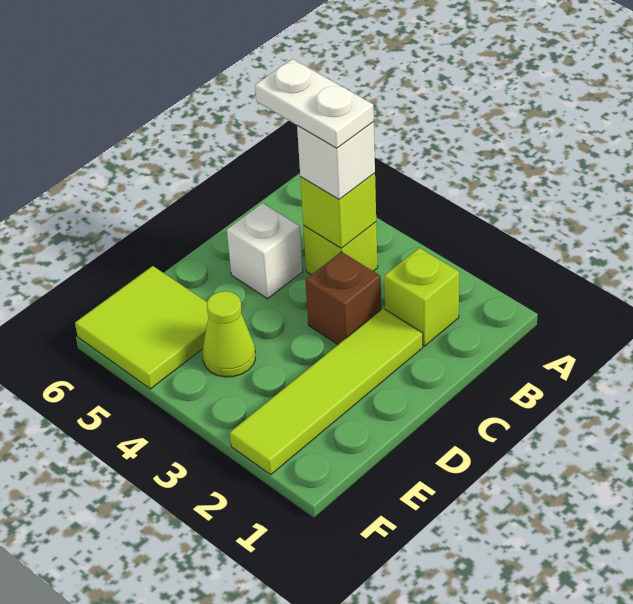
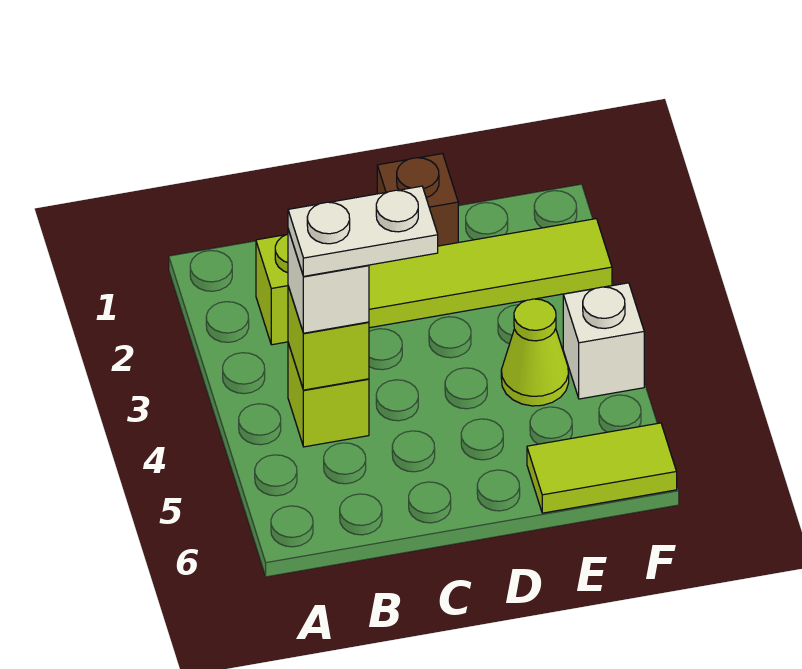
white 1x2 plate [255,59,374,148] -> white 1x2 plate turned to [288,186,438,276]
brown 1x1 brick [305,252,381,344] -> brown 1x1 brick moved to [377,154,458,246]
white 1x1 brick [227,203,303,299] -> white 1x1 brick moved to [563,283,644,399]
lime 2x2 tile [75,266,209,389] -> lime 1x2 tile [527,423,677,513]

